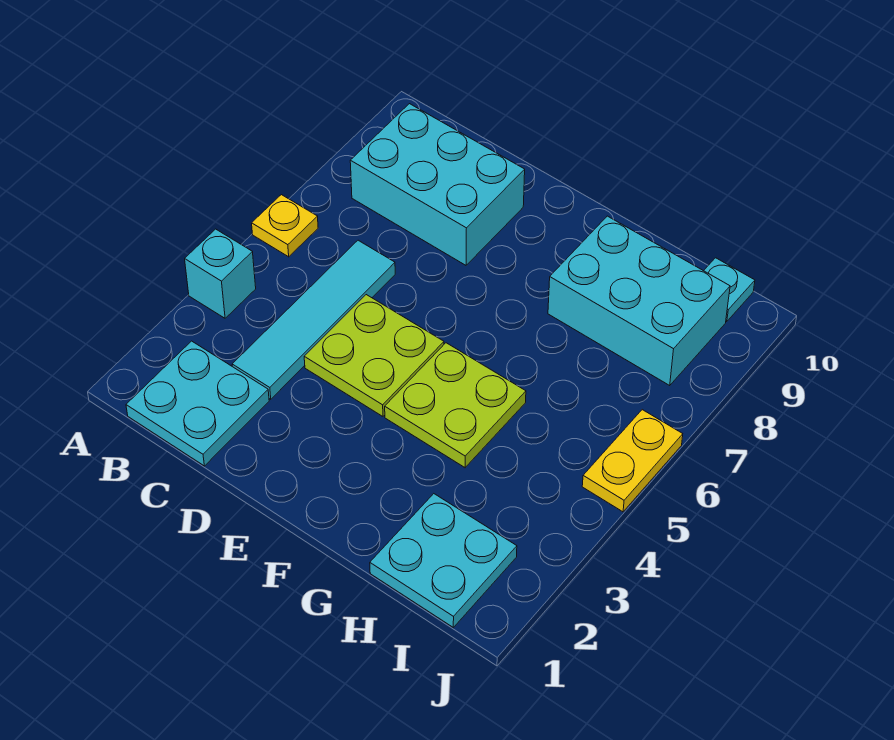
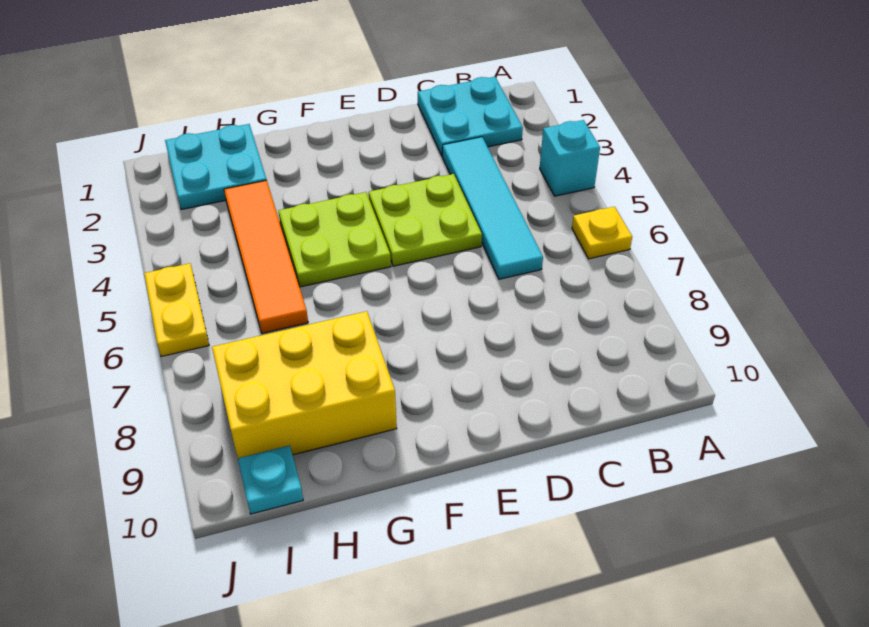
cyan 2x3 brick [350,104,525,265] -> none
cyan 2x3 brick [548,216,730,385] -> yellow 2x3 brick [212,311,397,458]
none -> orange 1x4 tile [224,180,308,333]

